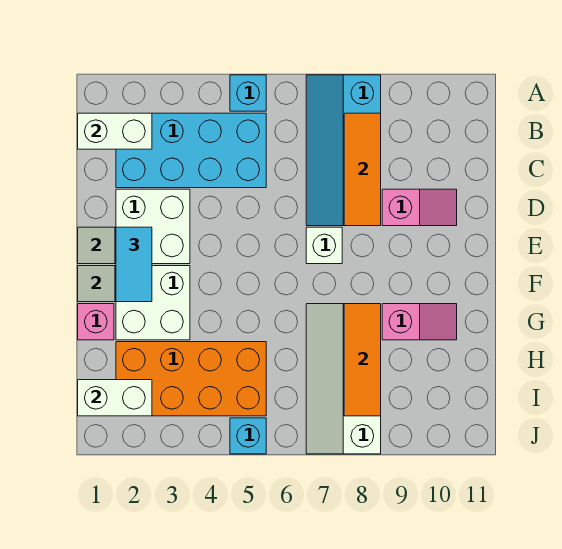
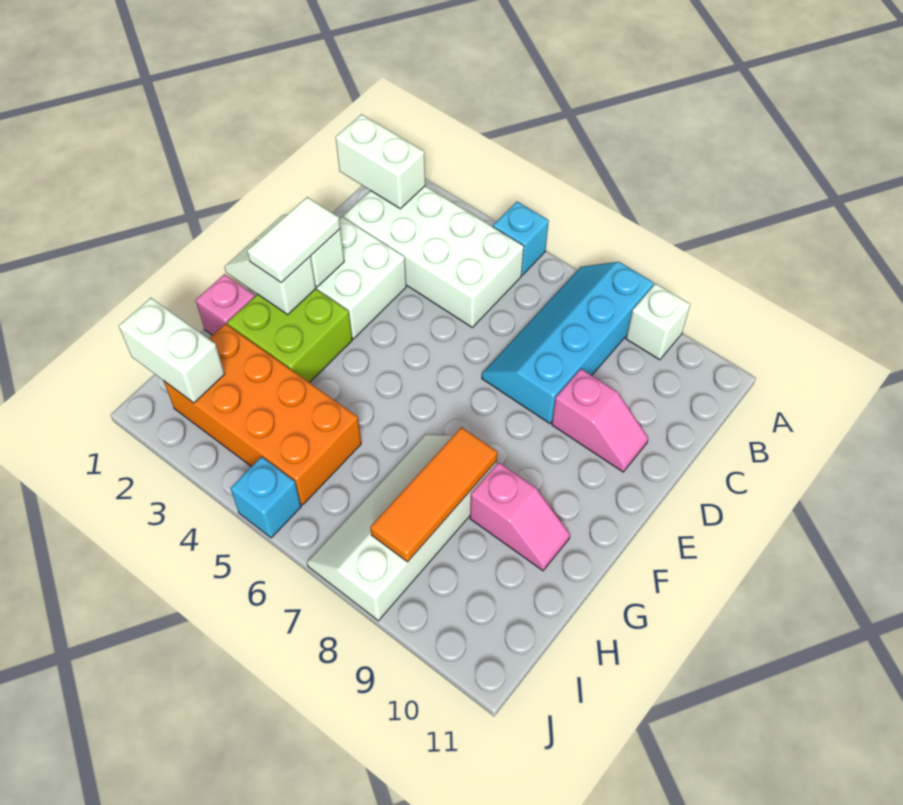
cyan 2x4 brick [116,113,266,188] -> white 2x4 brick [343,186,524,327]
orange 1x3 tile [344,113,381,226] -> none
cyan 1x2 tile [116,227,152,302] -> white 1x2 tile [247,197,340,283]
white 1x1 brick [306,227,342,264] -> white 1x1 brick moved to [626,284,690,360]
white 2x2 brick [116,266,190,340] -> lime 2x2 brick [227,289,352,383]

